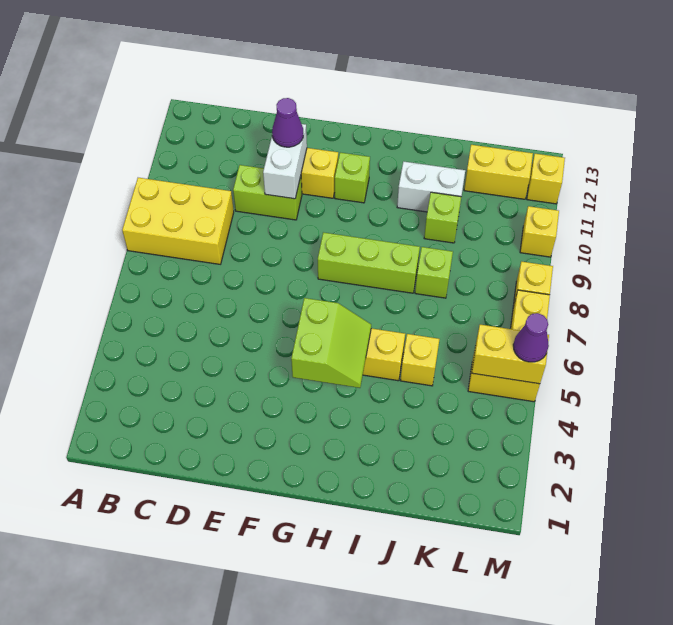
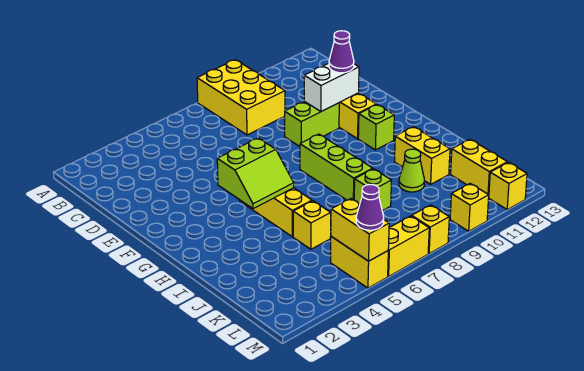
lime 1x2 brick [233,165,302,220] -> lime 1x2 brick turned to [285,101,339,146]
white 1x2 brick [397,161,465,212] -> yellow 1x2 brick [394,127,450,184]
lime 1x1 brick [424,192,461,243] -> lime 1x1 cone [399,149,424,192]

